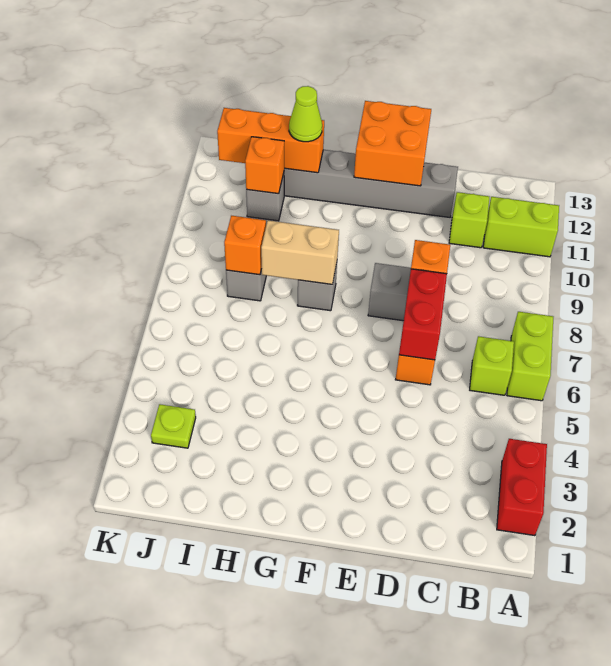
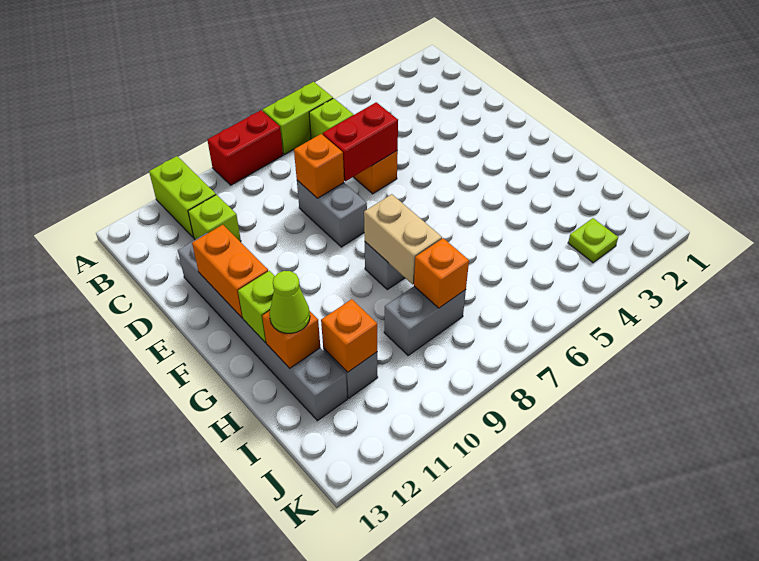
red 1x2 brick [497,439,547,536] -> red 1x2 brick moved to [207,110,283,185]
orange 2x2 brick [354,101,431,186] -> orange 1x2 brick [192,225,268,318]
none -> lime 1x1 brick [238,271,275,343]
orange 1x3 brick [217,108,324,173] -> orange 1x1 brick [262,311,320,368]

